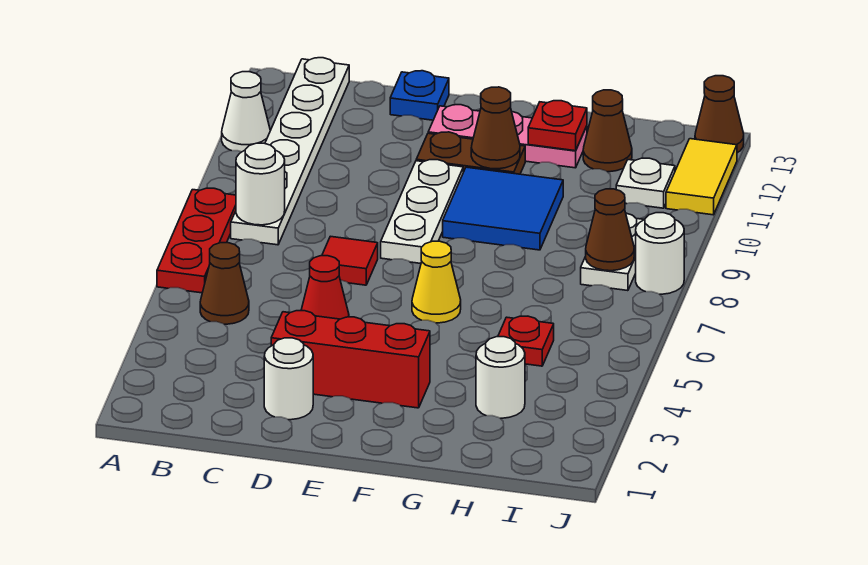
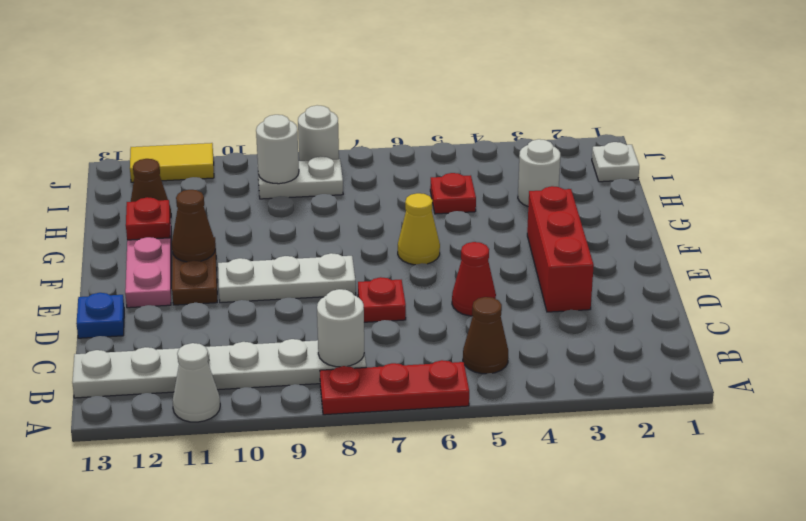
white 1x1 round brick [264,338,313,420] -> white 1x1 round brick moved to [256,115,299,184]
red 1x1 tile [322,236,378,285] -> red 1x1 plate [358,277,406,322]
blue 2x2 tile [443,167,563,250] -> none
brown 1x1 cone [586,189,634,271] -> none
white 1x1 plate [616,158,675,208] -> white 1x1 plate moved to [592,142,639,182]
brown 1x1 cone [695,76,744,153] -> none

